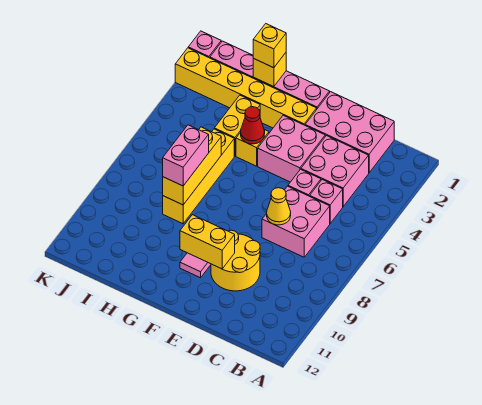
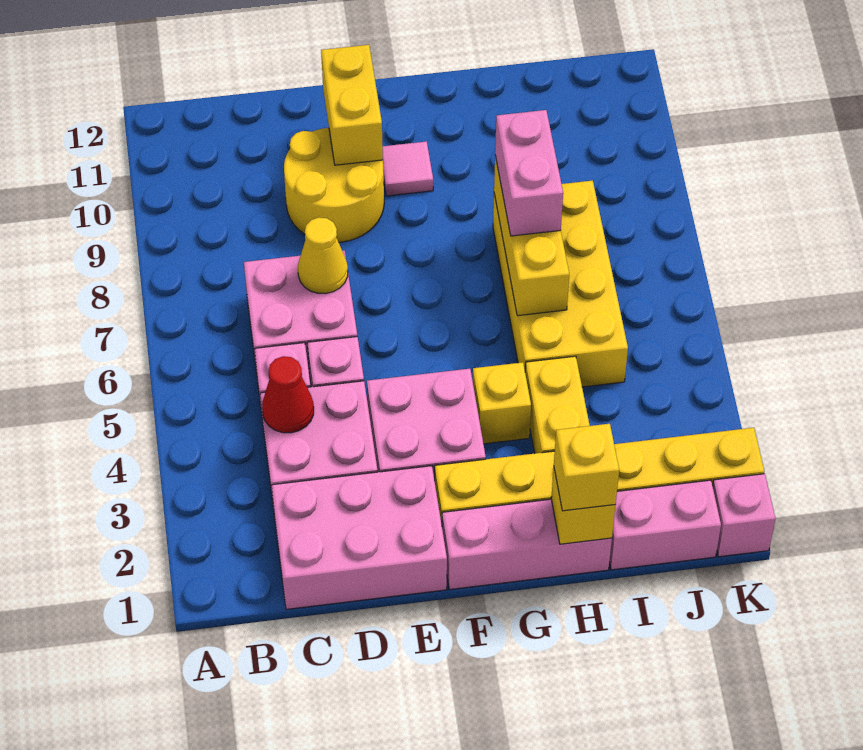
yellow 1x2 brick [180,215,235,269] -> yellow 1x2 brick turned to [321,45,383,165]
red 1x1 cone [241,107,265,144] -> red 1x1 cone moved to [262,356,314,433]
yellow 1x4 brick [163,129,234,224] -> yellow 2x4 brick [493,181,628,387]

